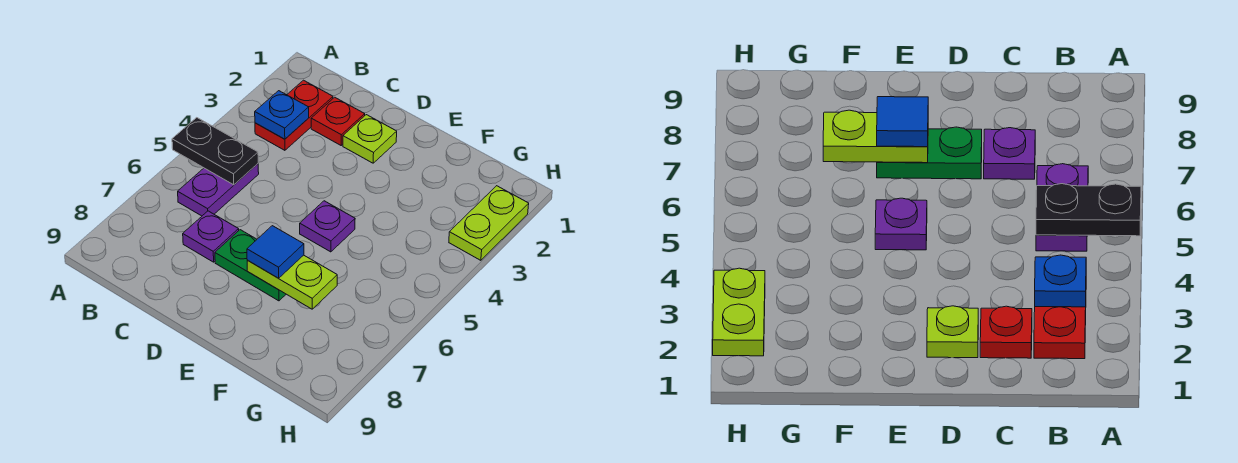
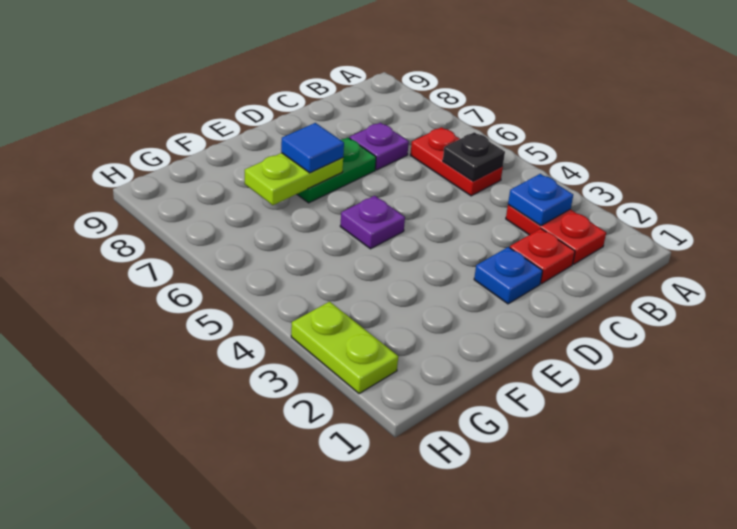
black 1x2 plate [172,118,258,185] -> black 1x1 plate [443,132,505,181]
purple 1x2 plate [178,164,259,216] -> red 1x2 plate [411,127,503,196]
lime 1x1 plate [343,115,397,163] -> blue 1x1 plate [474,247,543,304]

